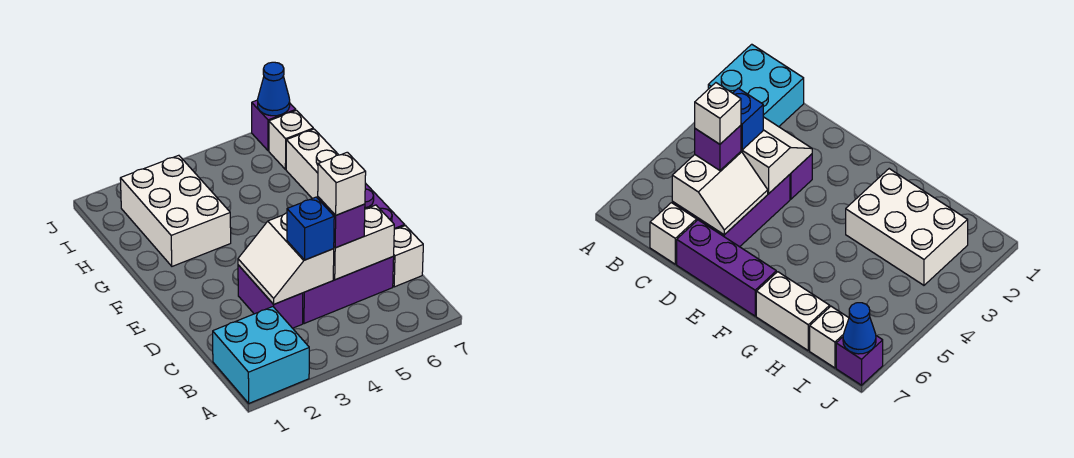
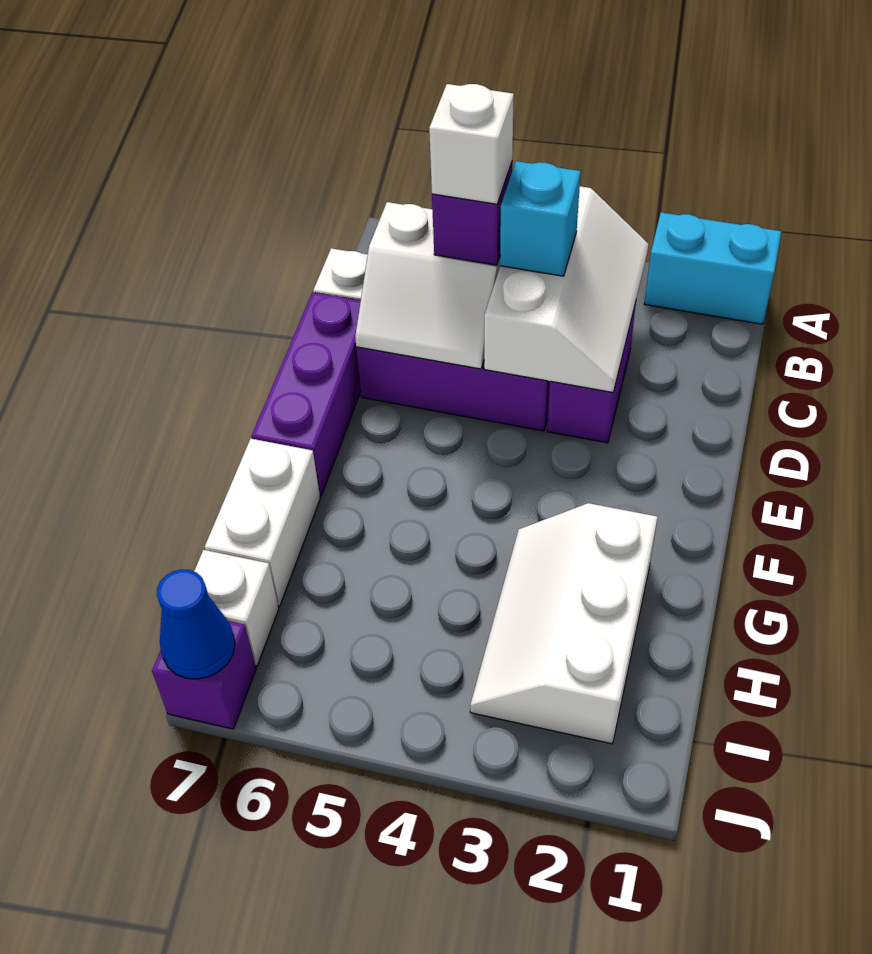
cyan 2x2 brick [213,307,309,403] -> cyan 1x2 brick [644,212,781,324]
white 2x2 slope [238,213,334,304] -> white 2x3 slope [484,186,648,392]
blue 1x1 brick [287,197,334,260] -> cyan 1x1 brick [500,161,581,276]
white 2x3 brick [120,155,231,266] -> white 2x3 slope [470,503,657,744]

